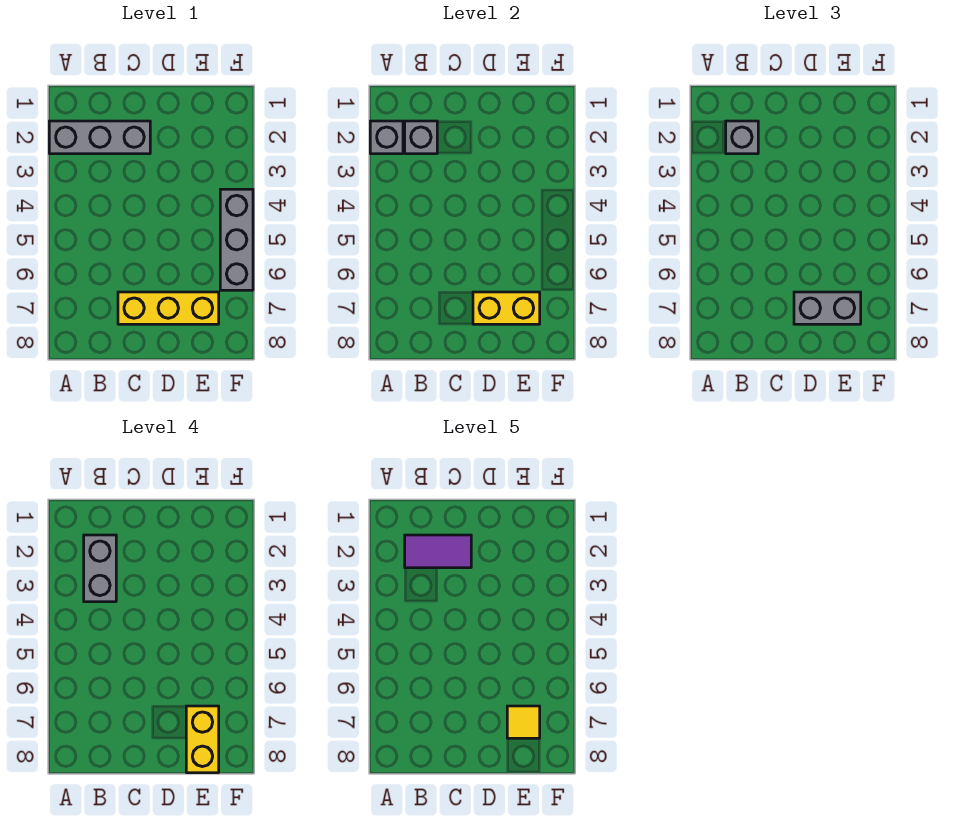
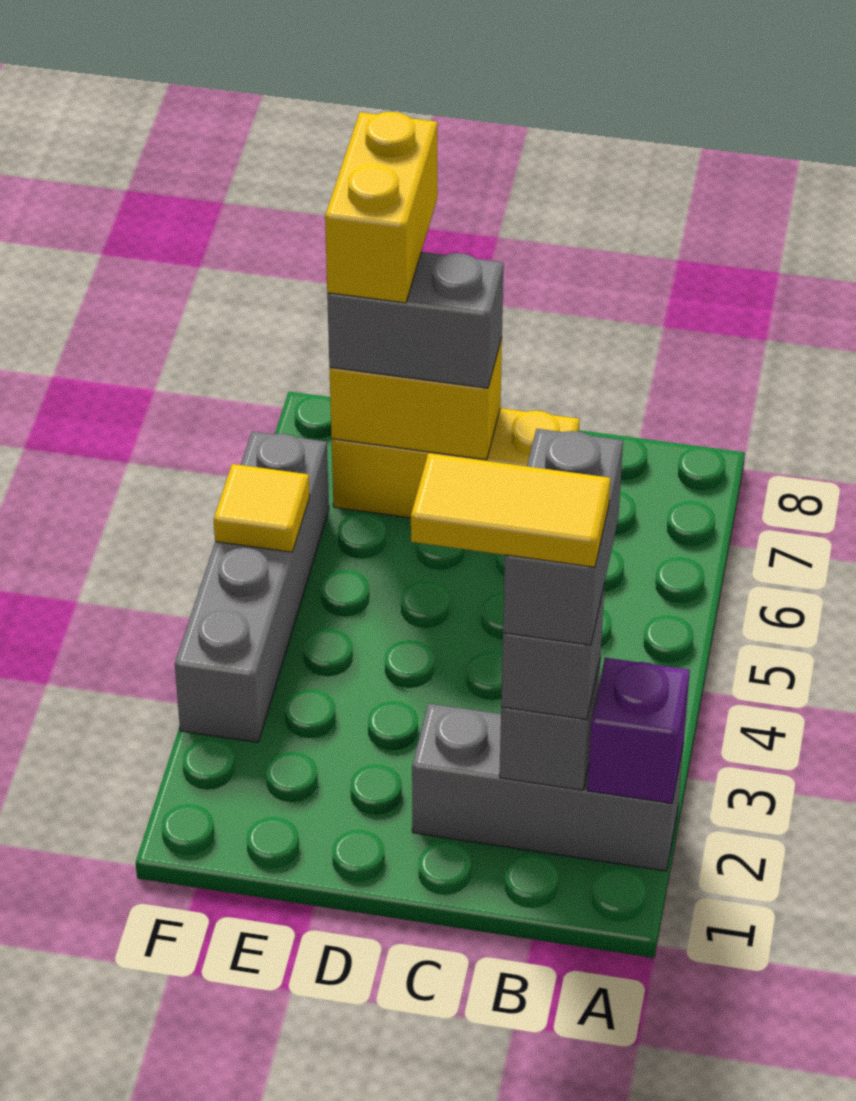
grey 1x1 brick [370,121,403,154] -> purple 1x1 brick [588,658,690,803]
purple 1x2 tile [405,535,471,568] -> yellow 1x2 tile [411,453,610,567]
yellow 1x1 tile [507,706,540,738] -> yellow 1x1 tile moved to [213,464,310,552]
grey 1x3 brick [220,189,253,290] -> grey 1x4 brick [175,432,329,742]

